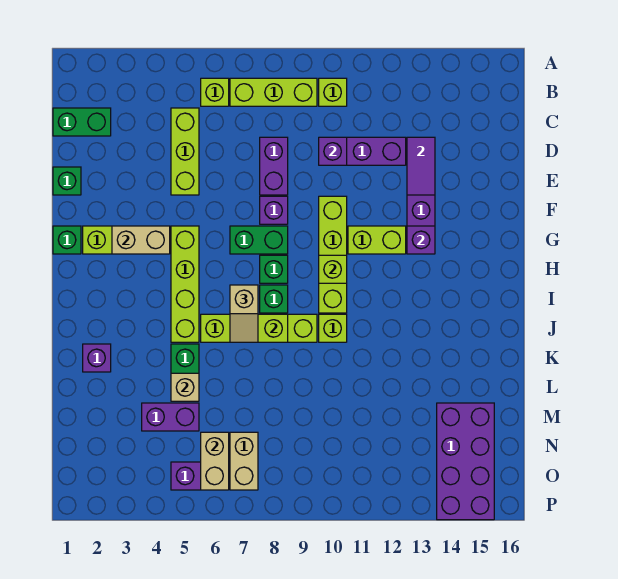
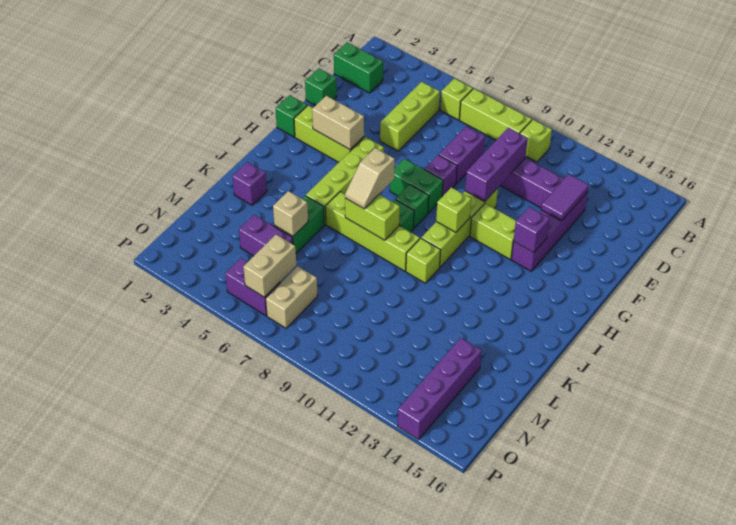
purple 1x1 brick [319,137,347,165] -> purple 1x3 brick [465,128,528,202]
purple 2x4 brick [437,403,494,520] -> purple 1x4 brick [398,338,482,440]

